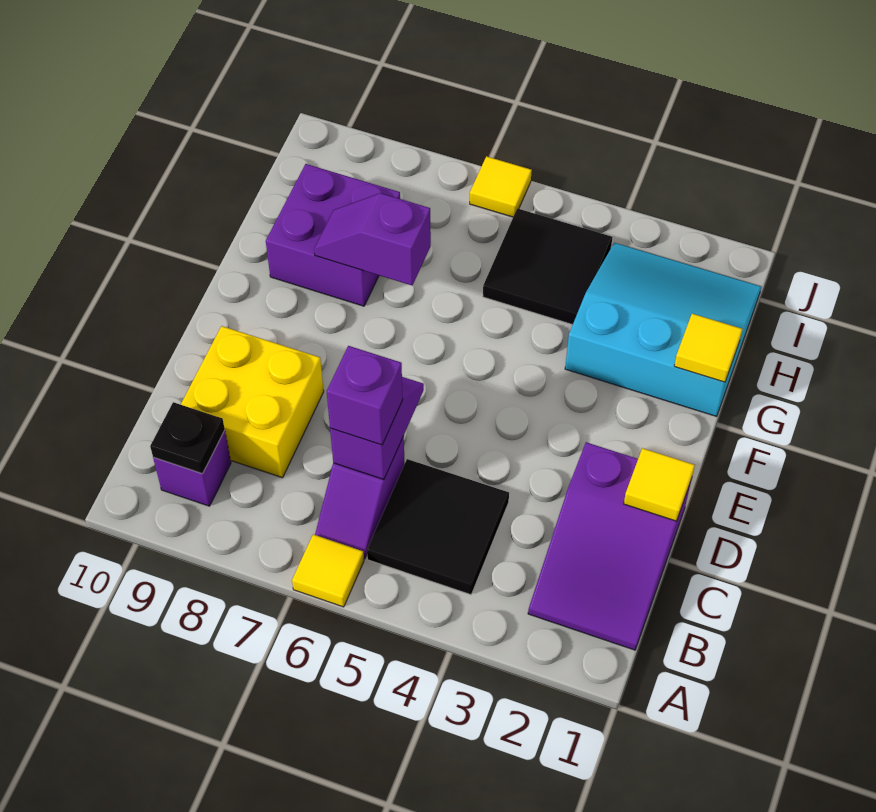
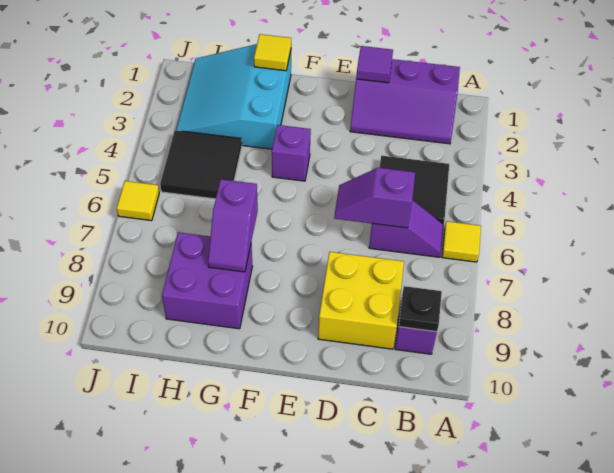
purple 2x3 slope [528,442,692,650] -> purple 2x3 slope turned to [350,59,460,144]
purple 1x1 brick [327,346,403,445] -> purple 1x1 brick moved to [272,125,311,181]
yellow 1x1 tile [624,448,695,521] -> purple 1x1 tile [356,46,393,83]

